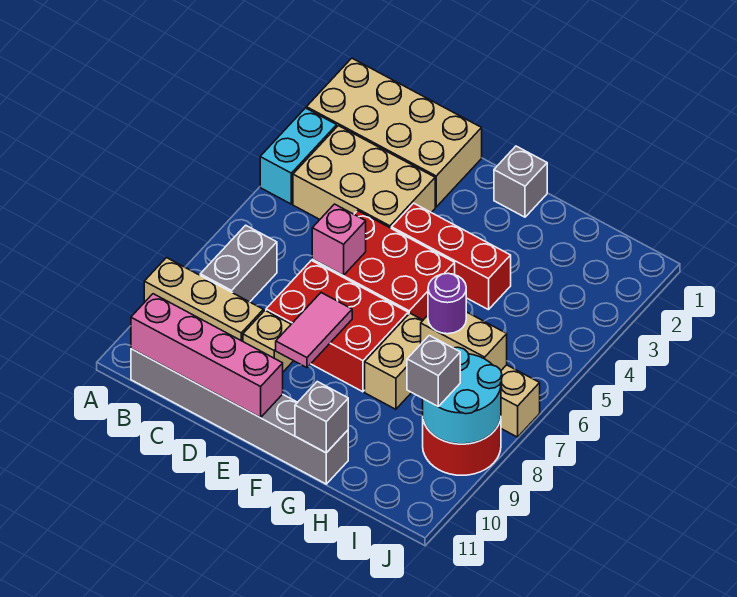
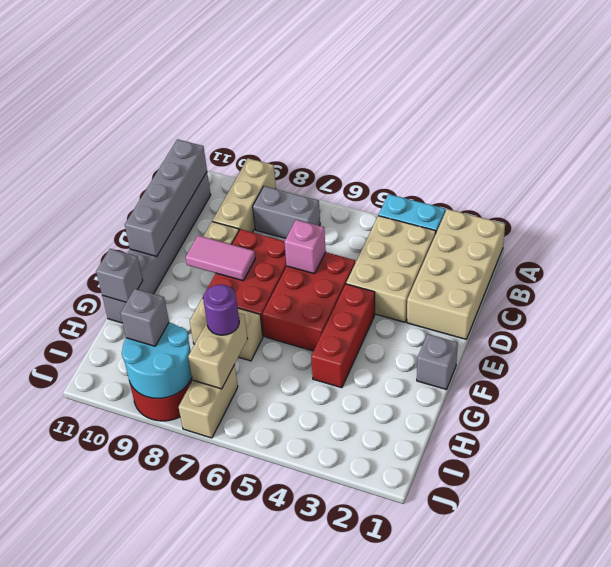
pink 1x4 brick [131,294,283,418] -> grey 1x4 brick [125,139,207,257]

